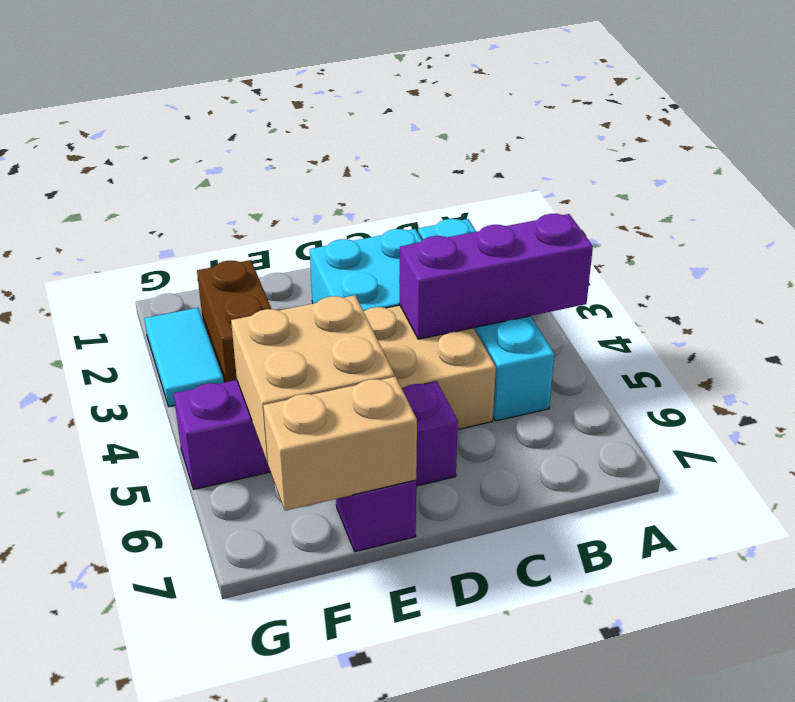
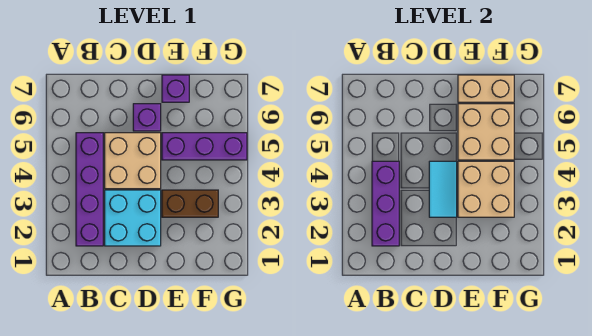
purple 1x3 brick [400,214,593,339] -> purple 1x3 brick turned to [372,161,399,246]
cyan 1x4 brick [418,219,554,421] -> purple 1x4 brick [76,133,103,246]
none -> tan 2x2 brick [458,161,514,217]
brown 1x2 brick [197,260,271,383] -> brown 1x2 brick turned to [162,190,218,217]
cyan 1x2 tile [144,308,224,407] -> cyan 1x2 tile moved to [429,161,457,217]

